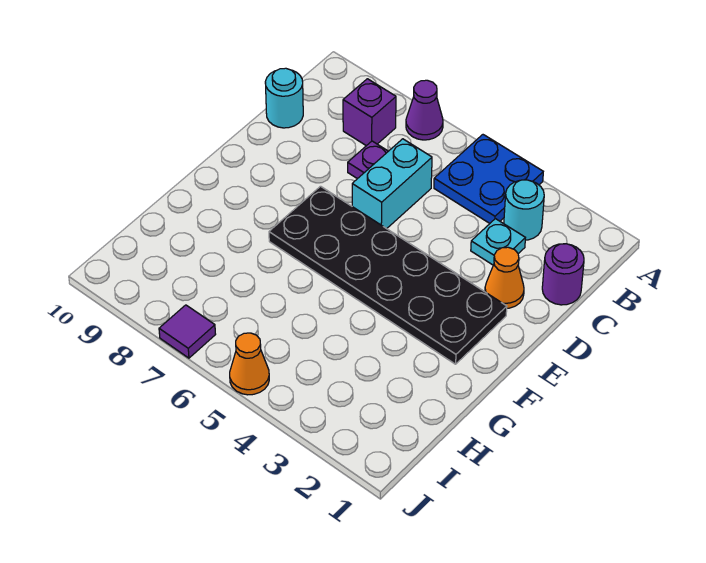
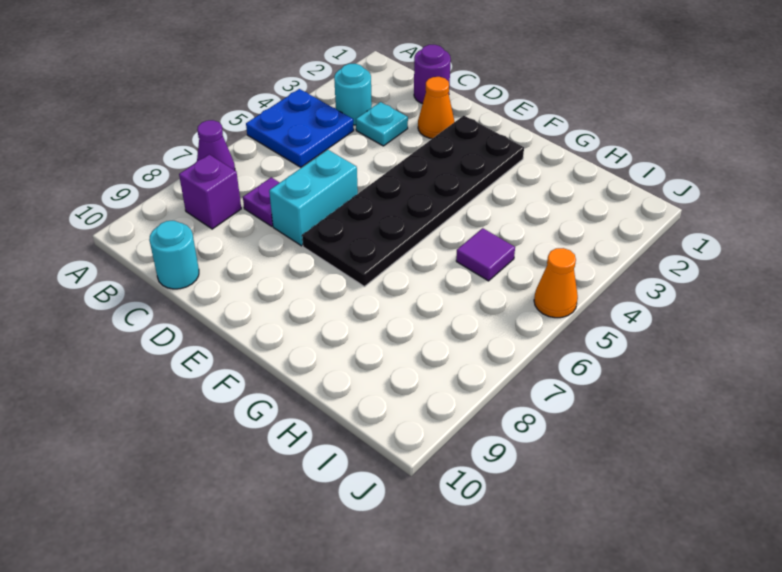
cyan 1x2 brick [352,139,432,229] -> cyan 1x2 brick turned to [269,150,358,246]
purple 1x1 tile [159,305,216,358] -> purple 1x1 tile moved to [456,228,515,281]

